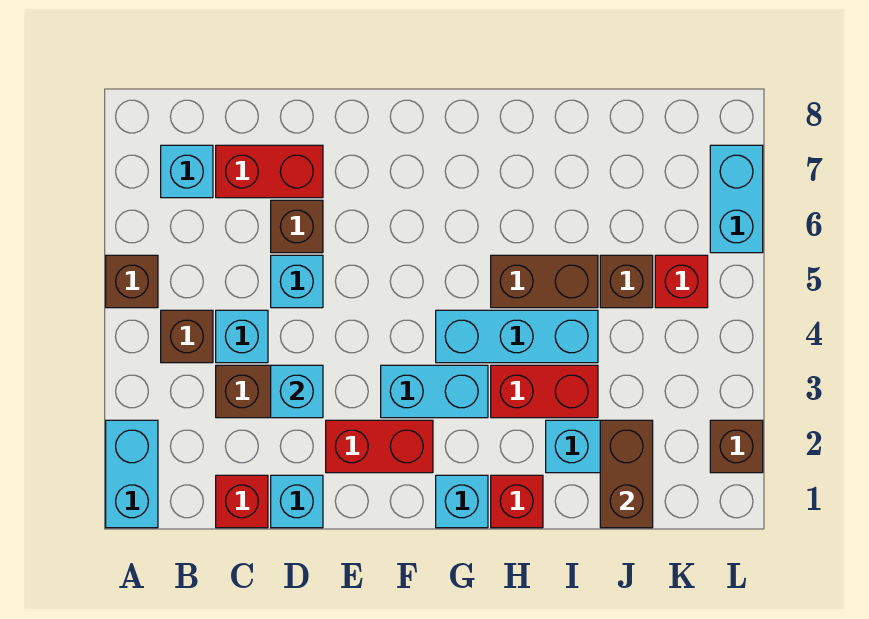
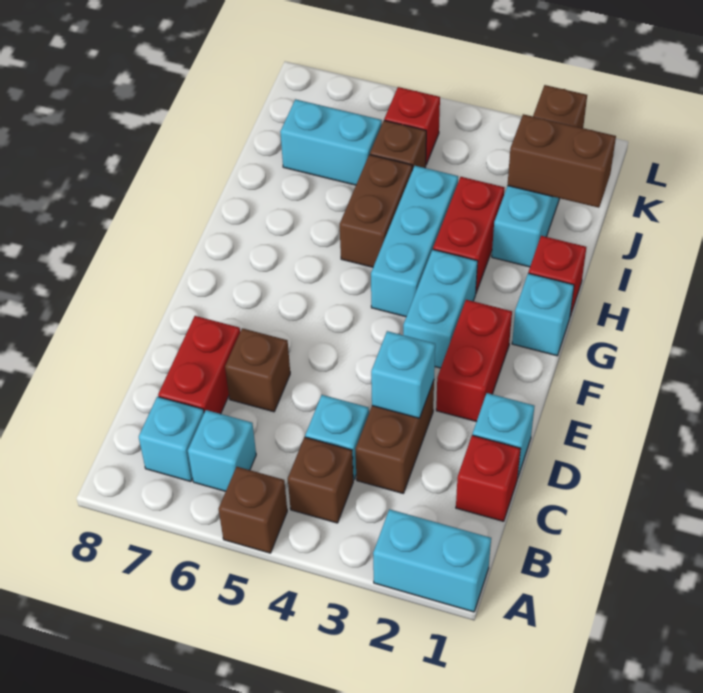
cyan 1x1 brick [271,255,323,308] -> cyan 1x1 brick moved to [188,410,256,491]
cyan 1x2 brick [710,145,763,253] -> cyan 1x2 brick moved to [280,99,382,185]

